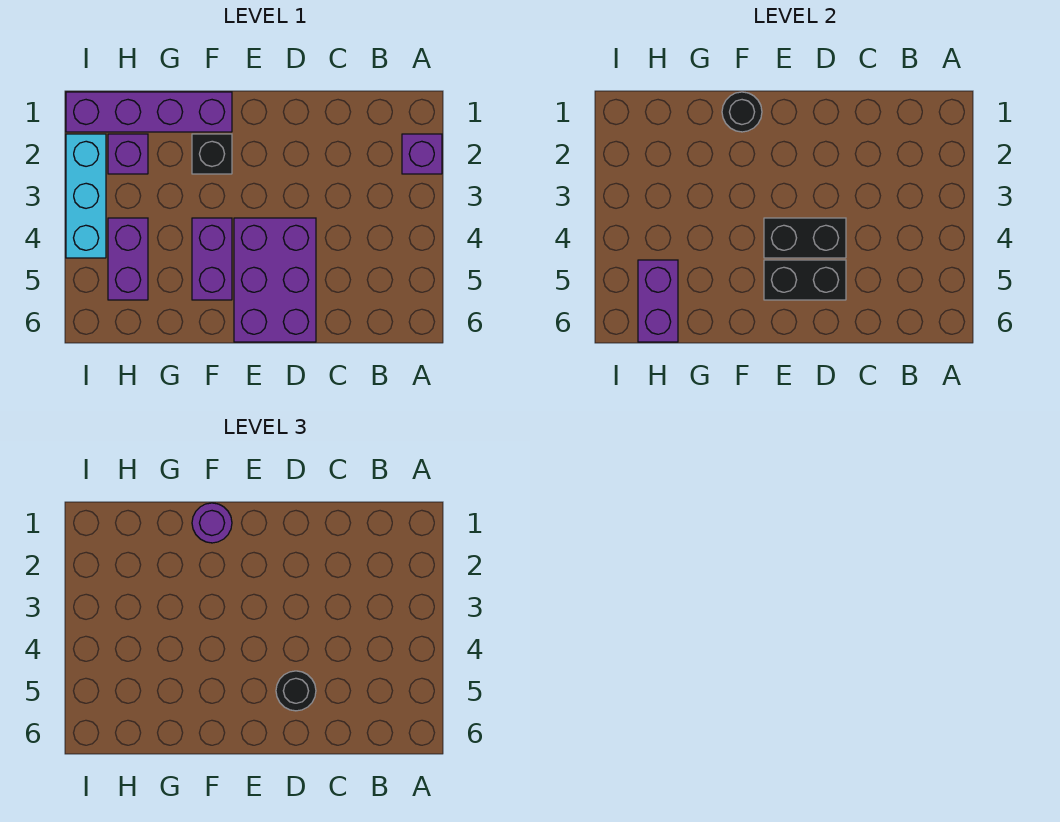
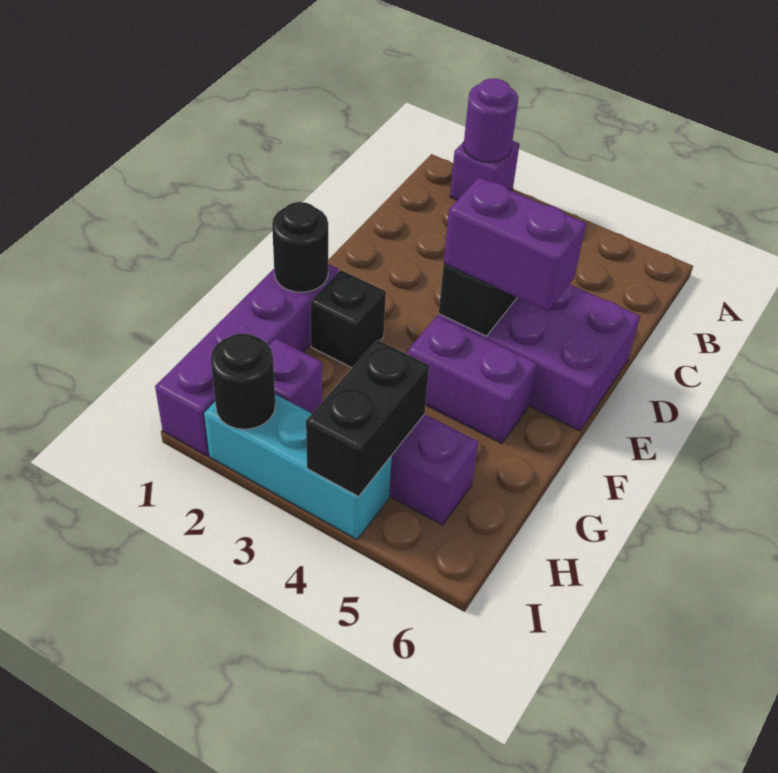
black 1x2 brick [764,260,846,300] -> black 1x2 brick moved to [306,340,429,496]
black 1x1 round brick [276,671,316,711] -> black 1x1 round brick moved to [211,334,275,429]
purple 1x1 round brick [192,503,232,543] -> purple 1x1 round brick moved to [464,79,518,162]
purple 1x2 brick [638,260,678,342] -> purple 1x2 brick moved to [444,177,586,311]

